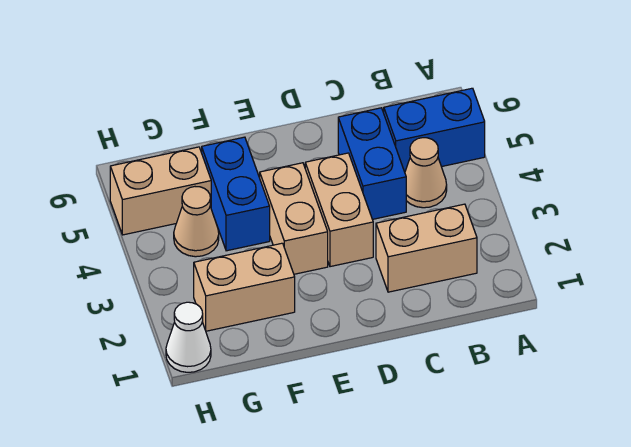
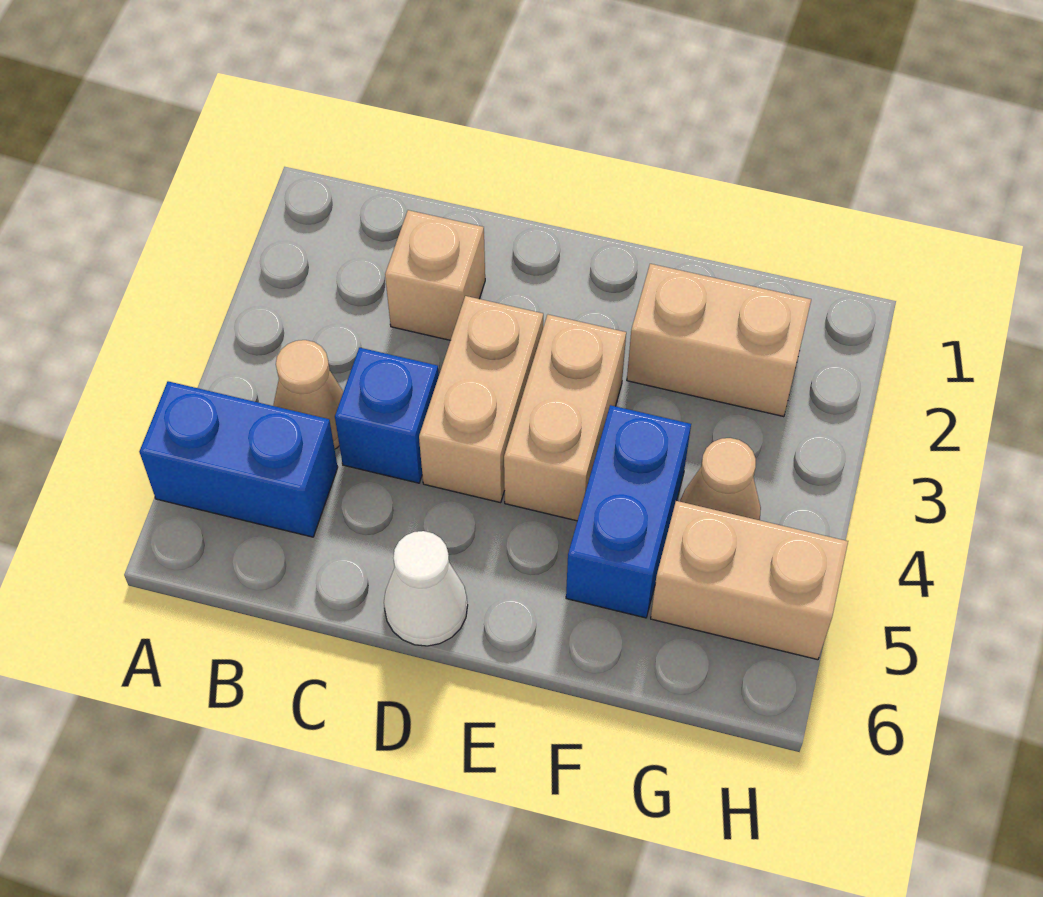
tan 1x2 brick [376,204,477,292] -> tan 1x1 brick [385,210,485,340]
blue 1x2 brick [338,108,406,219] -> blue 1x1 brick [335,348,439,483]
white 1x1 cone [166,302,211,372] -> white 1x1 cone moved to [384,531,468,646]

